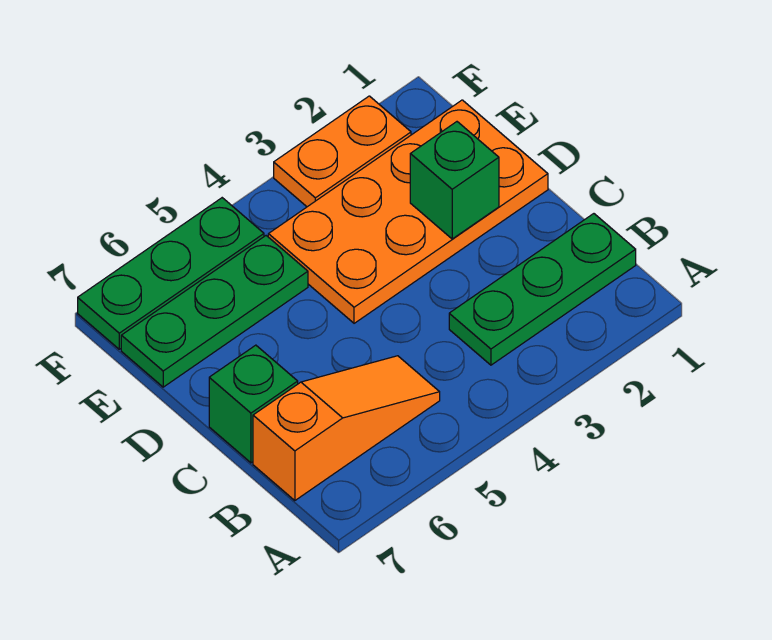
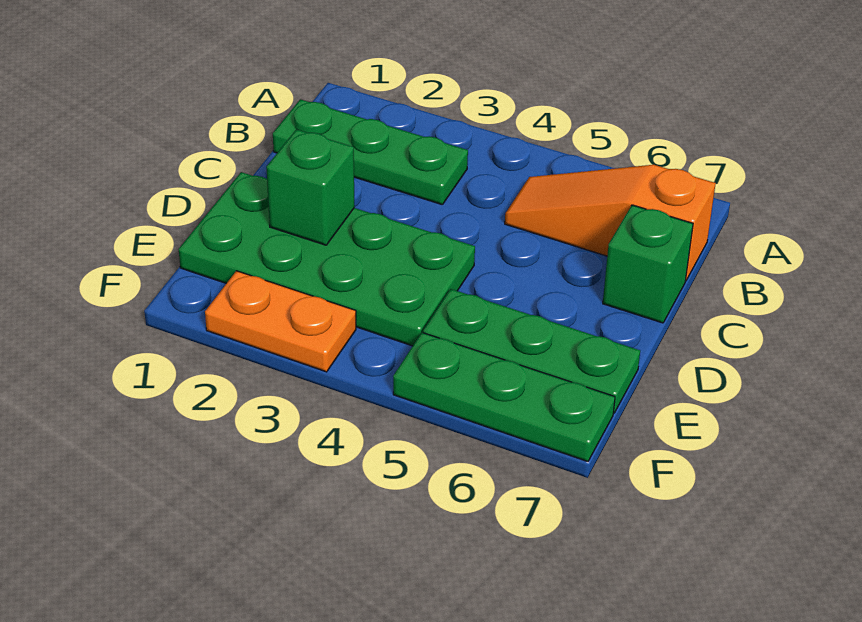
orange 2x4 plate [268,100,548,323] -> green 2x4 plate [179,172,475,346]

